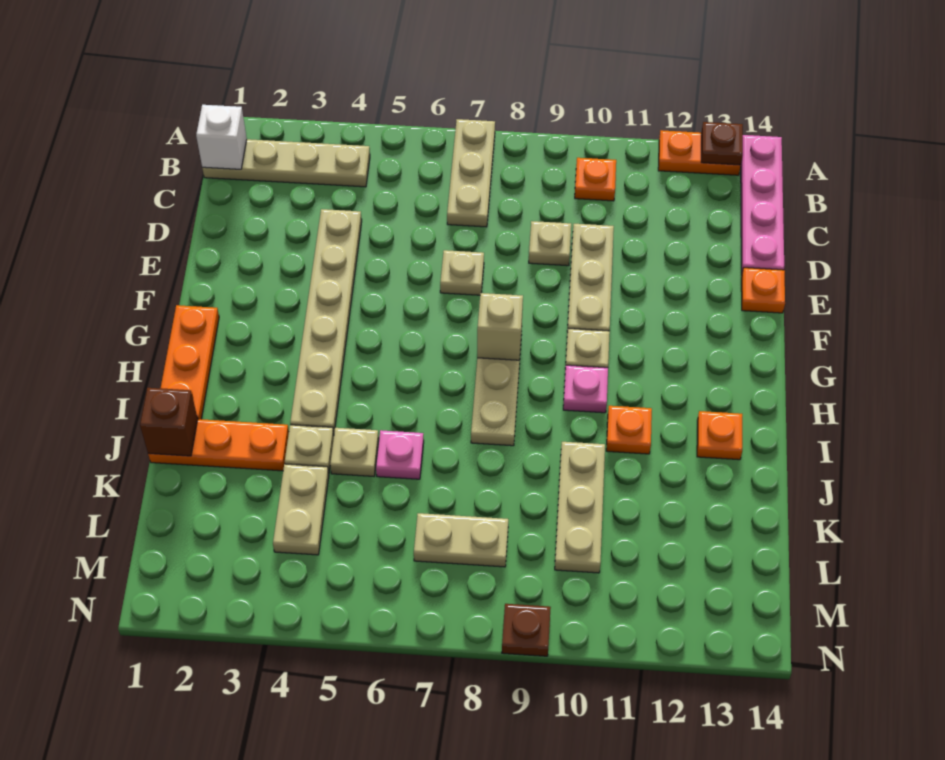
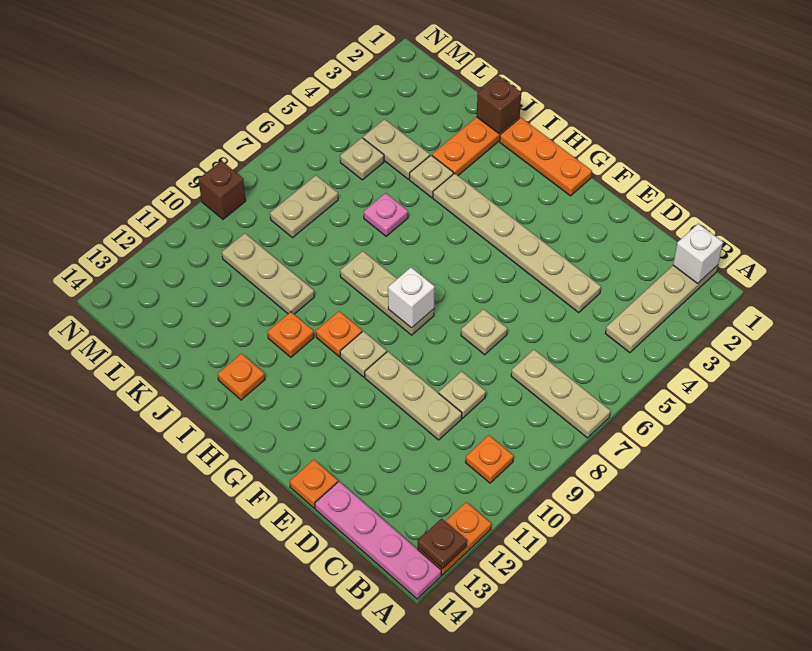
tan 1x1 brick [477,293,523,360] -> white 1x1 brick [388,268,435,328]
pink 1x1 plate [563,365,608,413] -> orange 1x1 plate [316,311,362,357]
tan 1x1 plate [330,428,379,476] -> tan 1x1 plate moved to [340,138,384,180]
brown 1x1 plate [502,604,551,656] -> brown 1x1 brick [199,161,246,219]

